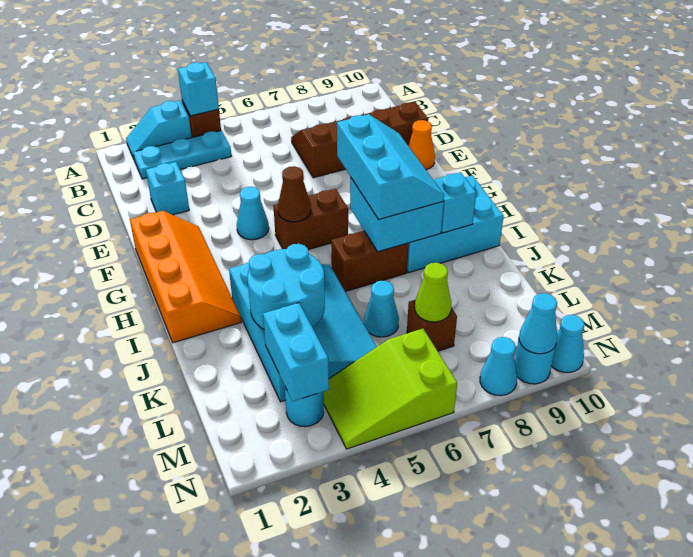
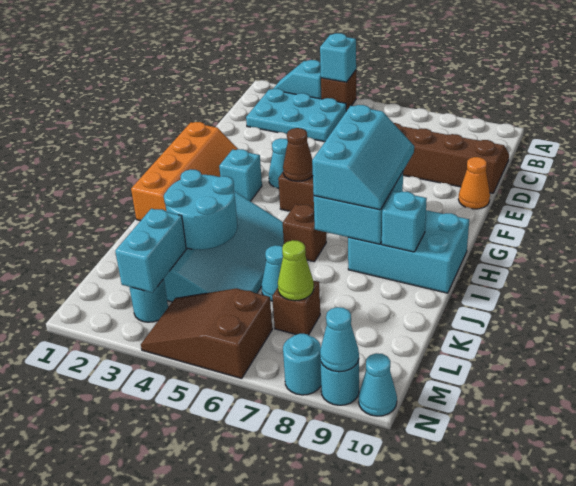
cyan 1x3 plate [133,131,231,179] -> cyan 2x3 plate [246,89,346,142]
cyan 1x1 brick [146,162,189,215] -> cyan 1x1 brick moved to [219,149,262,201]
brown 1x2 brick [331,231,409,292] -> brown 1x1 brick [283,204,326,262]
lime 2x3 slope [323,329,457,449] -> brown 2x3 slope [141,288,272,378]
cyan 1x1 cone [480,337,517,396] -> cyan 1x1 round brick [283,334,321,395]

